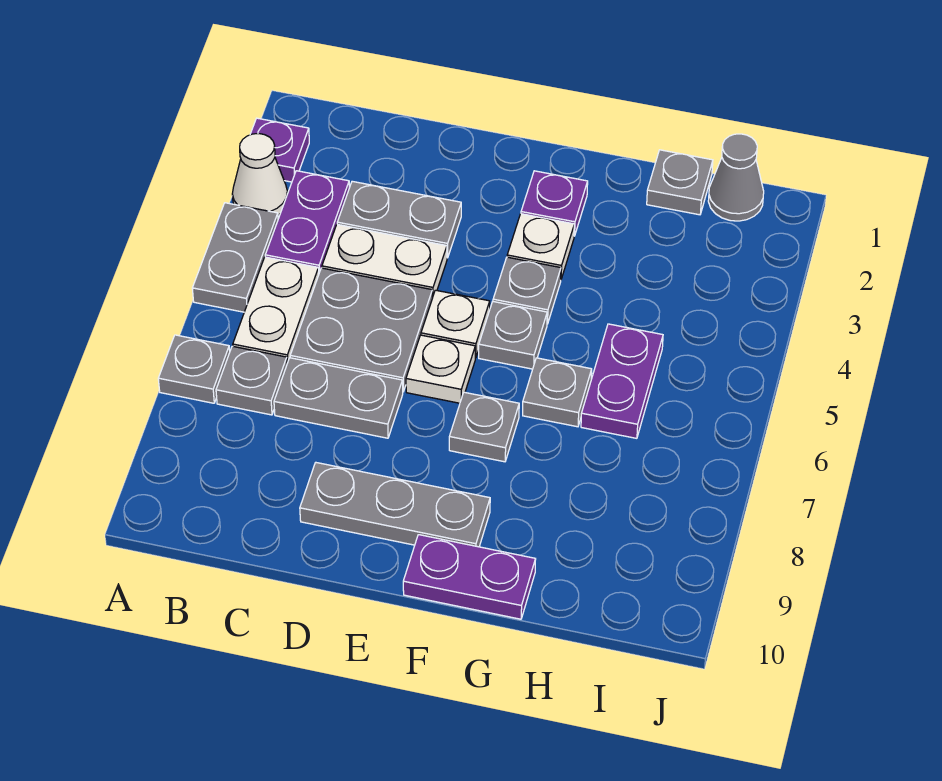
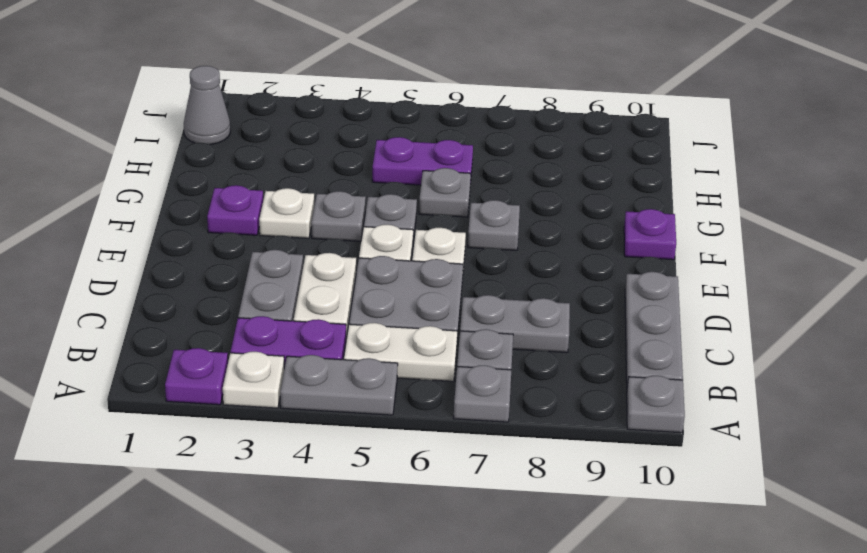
white 1x1 cone [232,134,288,215] -> white 1x1 plate [223,352,284,408]
grey 1x2 plate [274,358,403,438] -> grey 1x2 plate turned to [460,295,570,353]
grey 1x3 plate [300,463,490,547] -> grey 1x3 plate moved to [625,272,683,386]
purple 1x2 plate [403,535,536,619] -> purple 1x1 plate [624,209,676,260]
grey 1x1 plate [647,150,713,215] -> grey 1x1 plate moved to [627,376,685,433]

